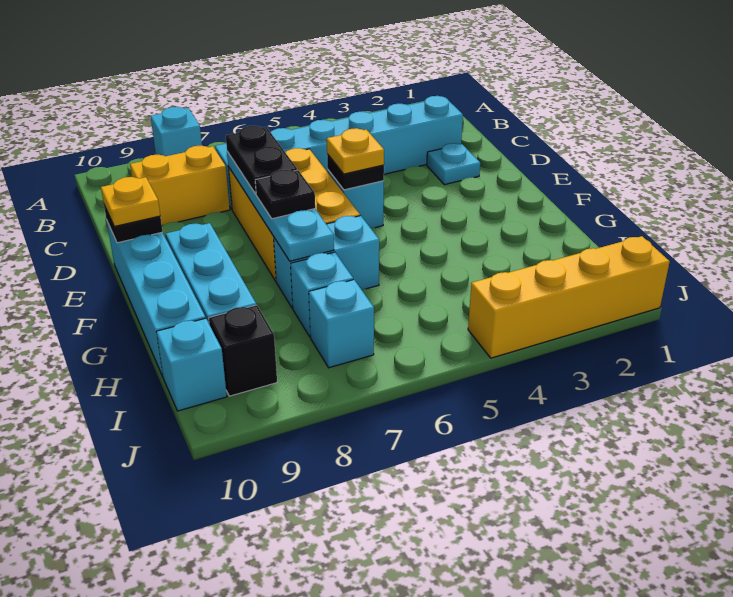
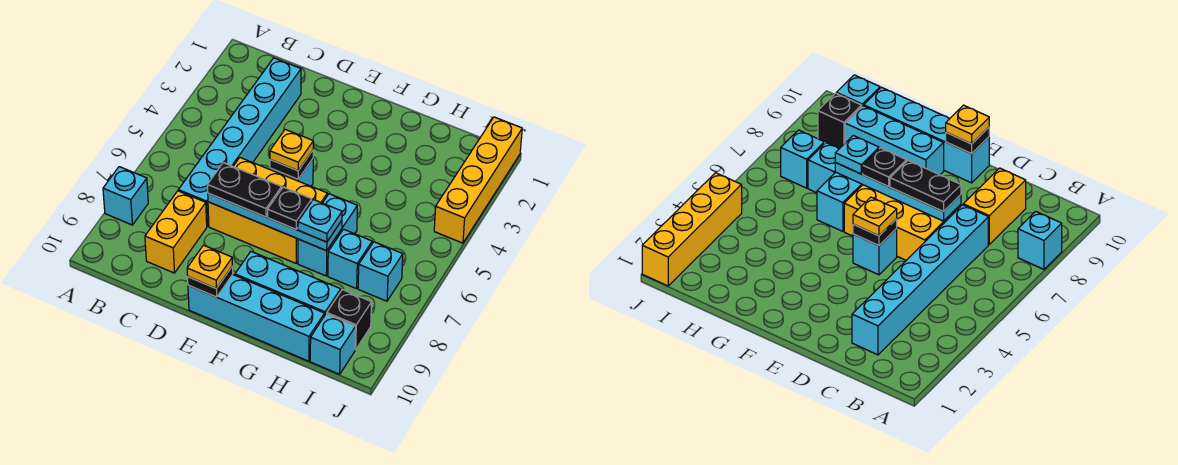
cyan 1x1 plate [427,143,480,185] -> cyan 1x1 plate moved to [298,200,342,242]

